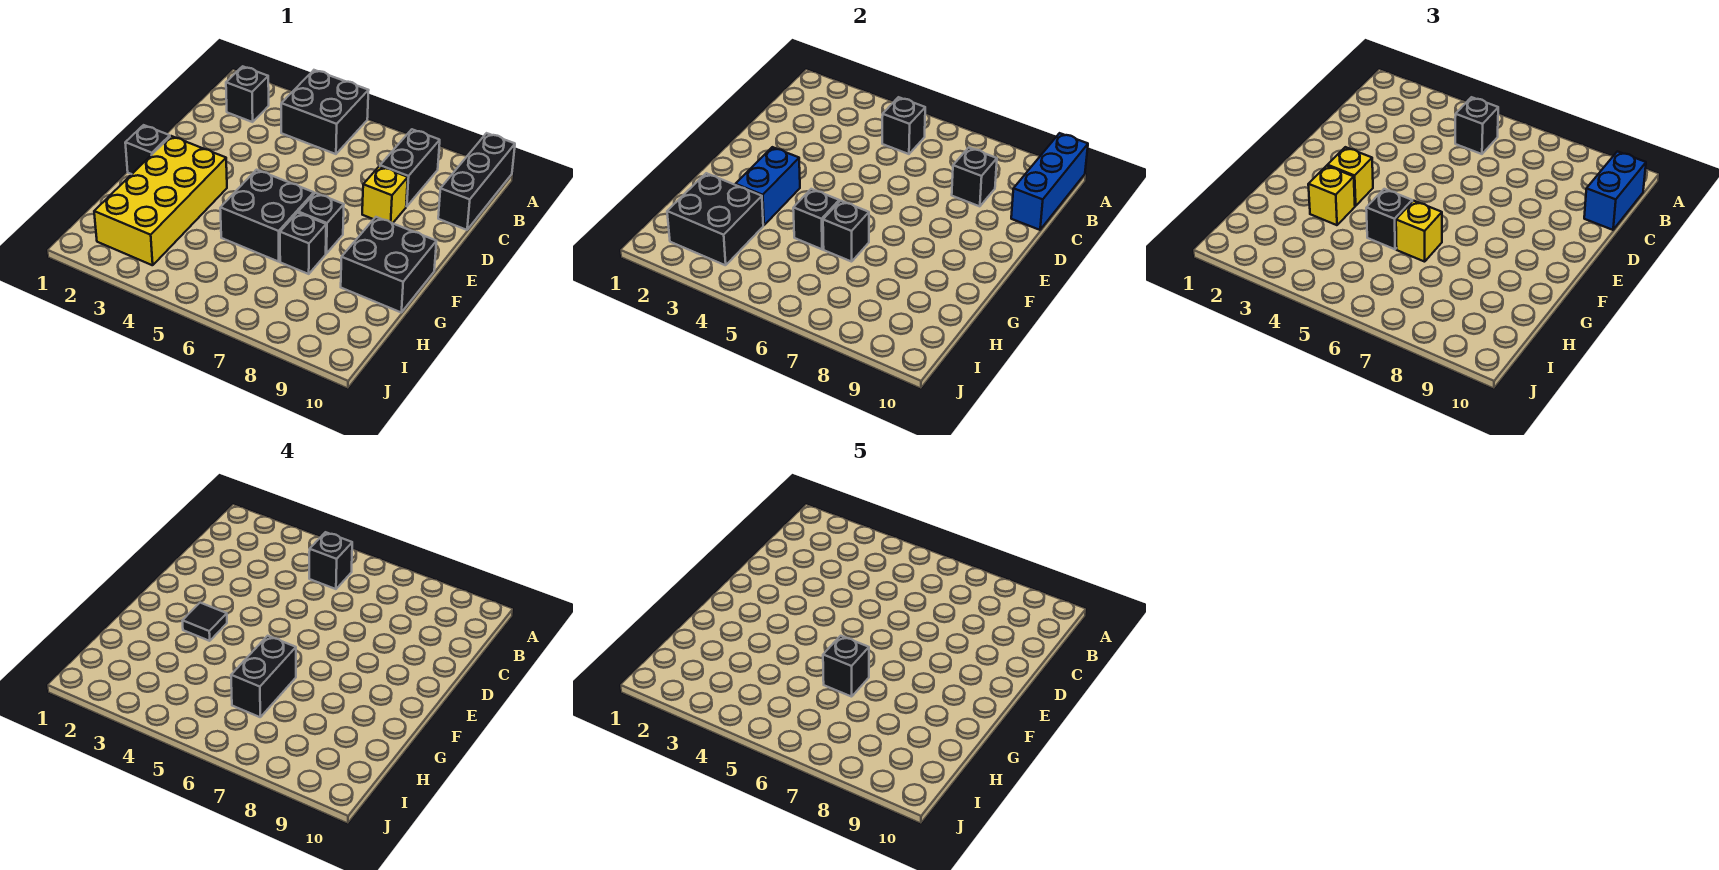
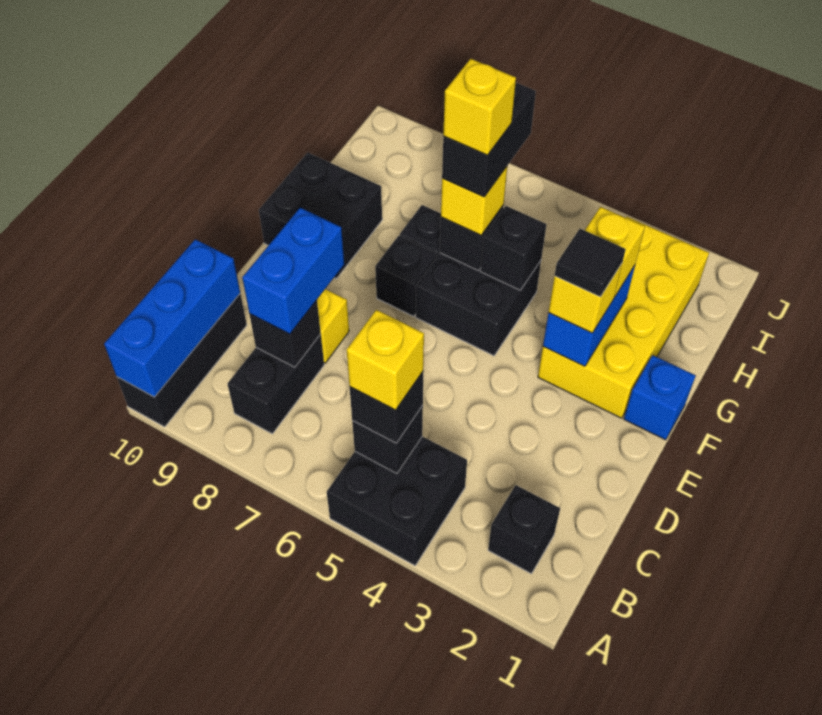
black 1x1 brick [309,532,352,589] -> yellow 1x1 brick [347,310,424,410]
blue 1x2 brick [1584,151,1646,230] -> blue 1x2 brick moved to [242,208,344,334]
black 1x1 brick [125,125,170,174] -> blue 1x1 brick [624,355,696,440]
black 1x1 brick [1366,189,1412,249] -> none
black 1x1 brick [823,636,869,697] -> yellow 1x1 brick [443,59,516,155]
black 2x2 brick [667,173,763,265] -> none

